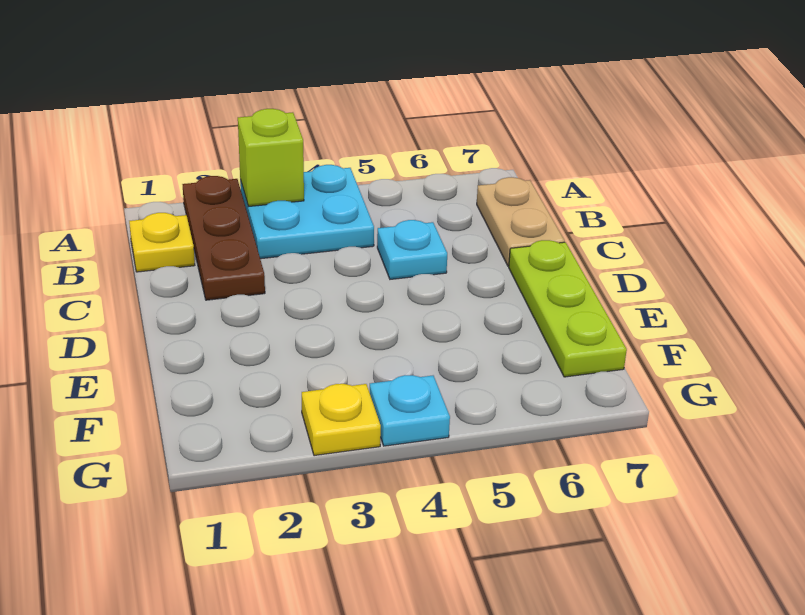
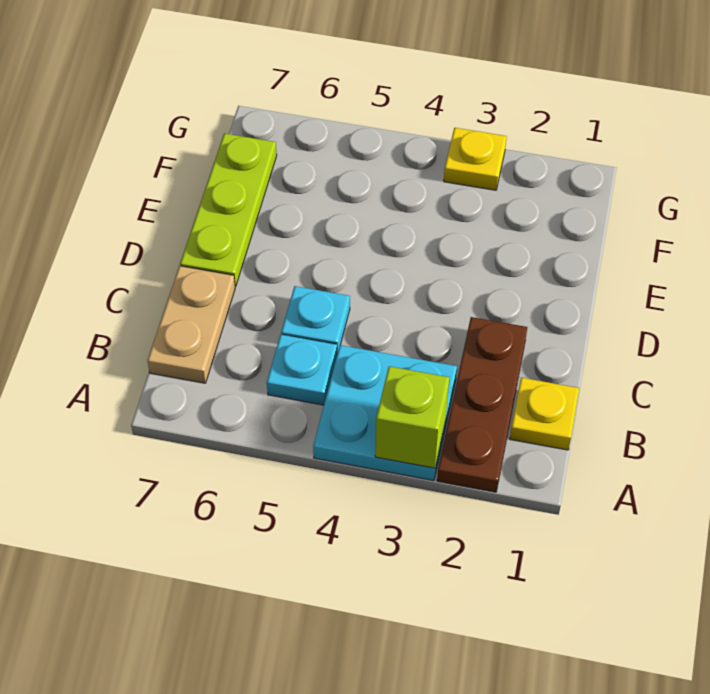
cyan 1x1 plate [370,375,450,446] -> cyan 1x1 plate moved to [267,335,337,405]

